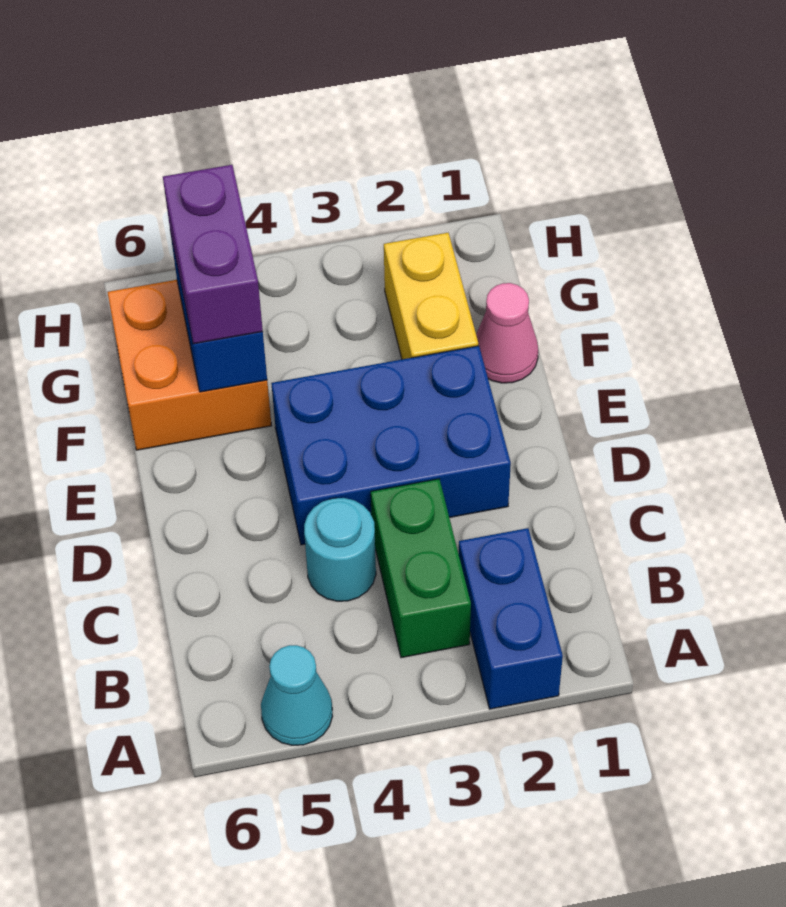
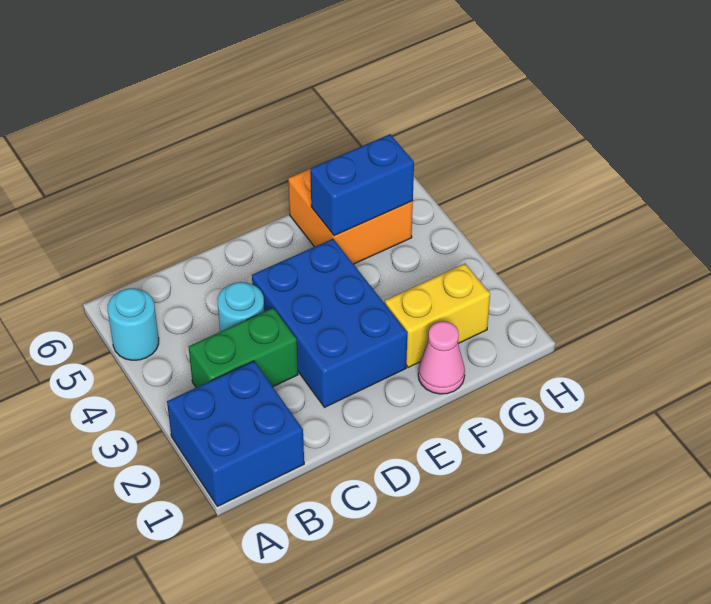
blue 1x2 brick [459,528,563,709] -> blue 2x2 brick [167,361,304,506]
cyan 1x1 cone [261,645,332,745] -> cyan 1x1 round brick [108,288,159,360]
purple 1x2 brick [163,165,263,344] -> none

